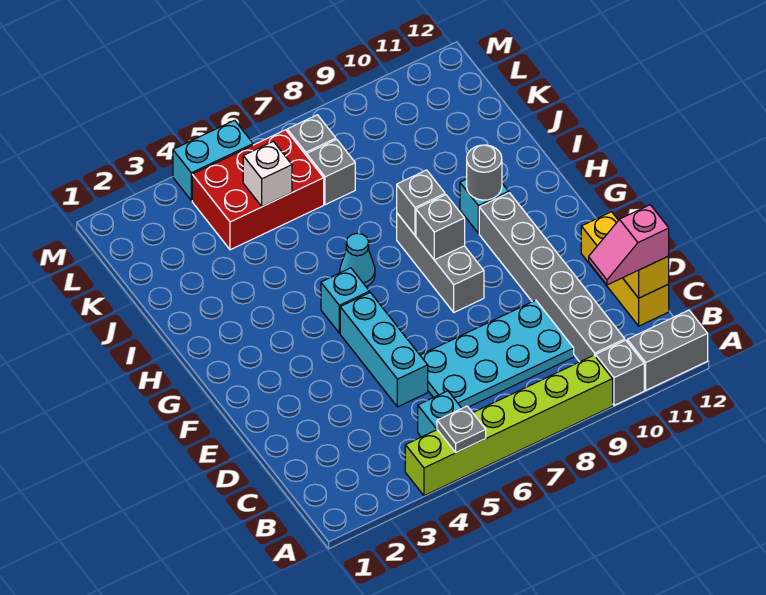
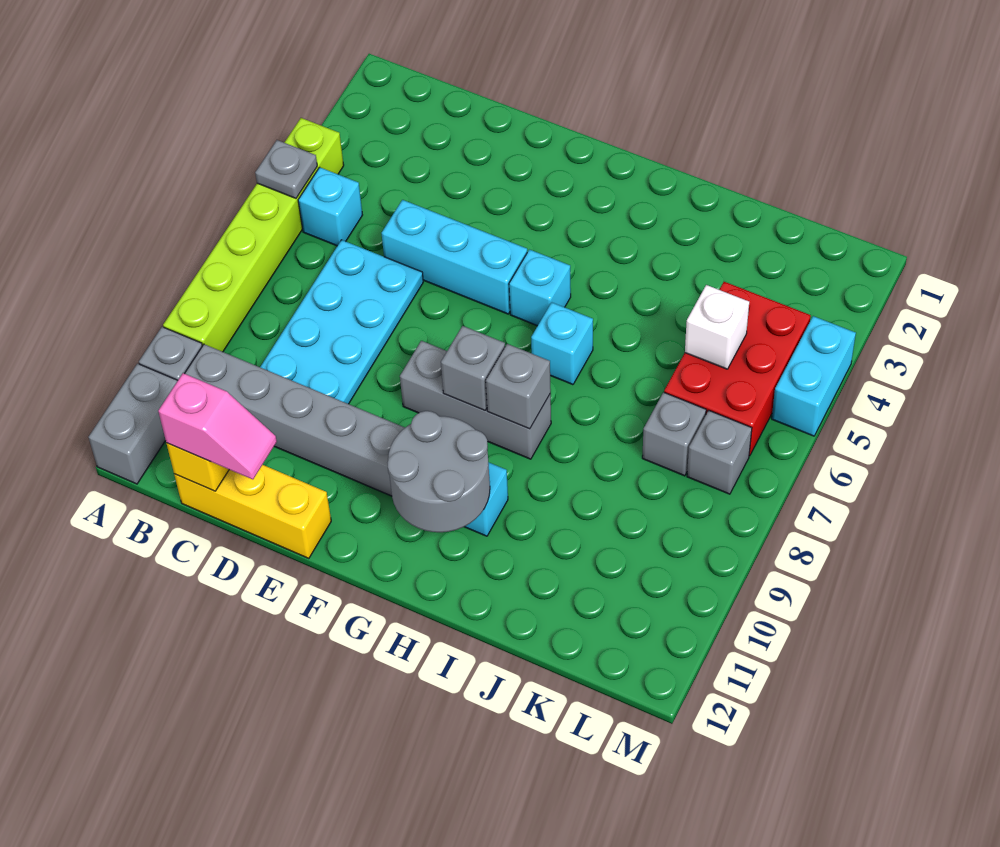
pink 1x2 slope [589,205,669,285] -> pink 1x2 slope turned to [158,373,277,479]
cyan 1x1 cone [340,233,375,287] -> cyan 1x1 brick [531,302,593,385]
grey 1x1 round brick [467,145,502,200] -> grey 2x2 round brick [387,411,490,532]

